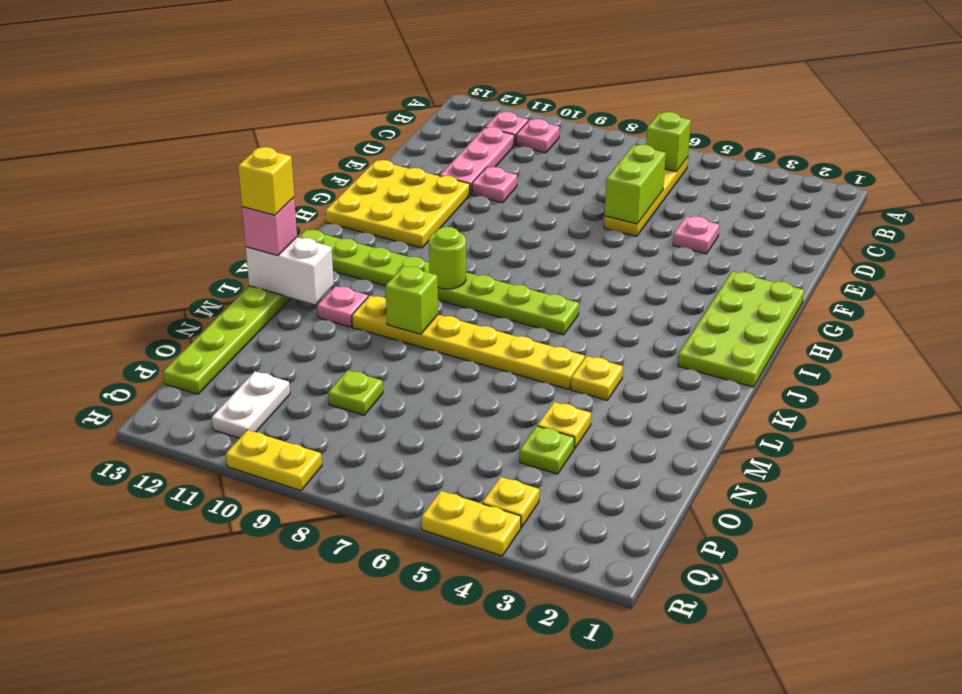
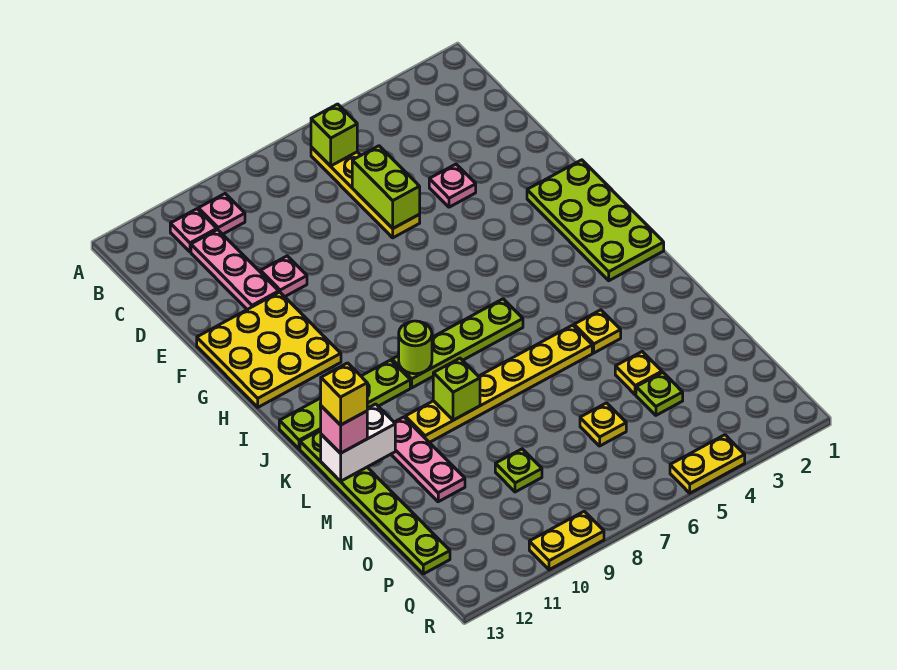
pink 1x1 plate [317,286,368,327] -> pink 1x3 plate [391,417,465,502]
white 1x2 plate [212,371,290,438] -> none
yellow 1x1 plate [482,477,539,527] -> yellow 1x1 plate moved to [580,403,626,446]

